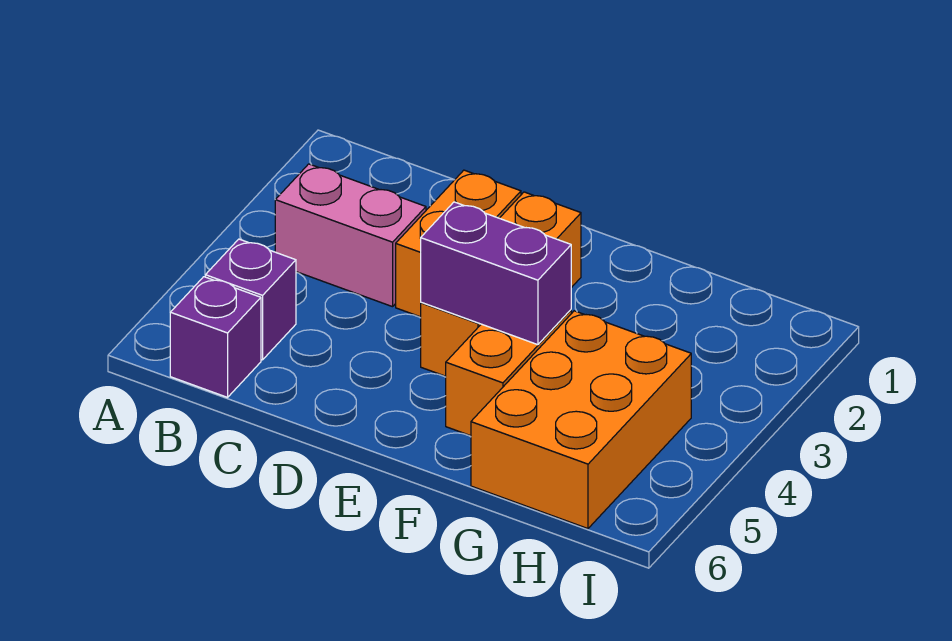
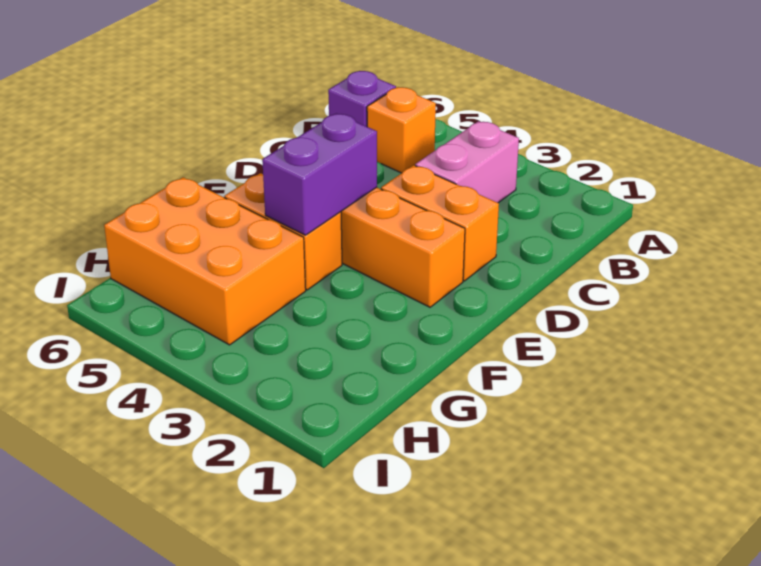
purple 1x1 brick [205,239,296,360] -> orange 1x1 brick [367,87,436,173]

